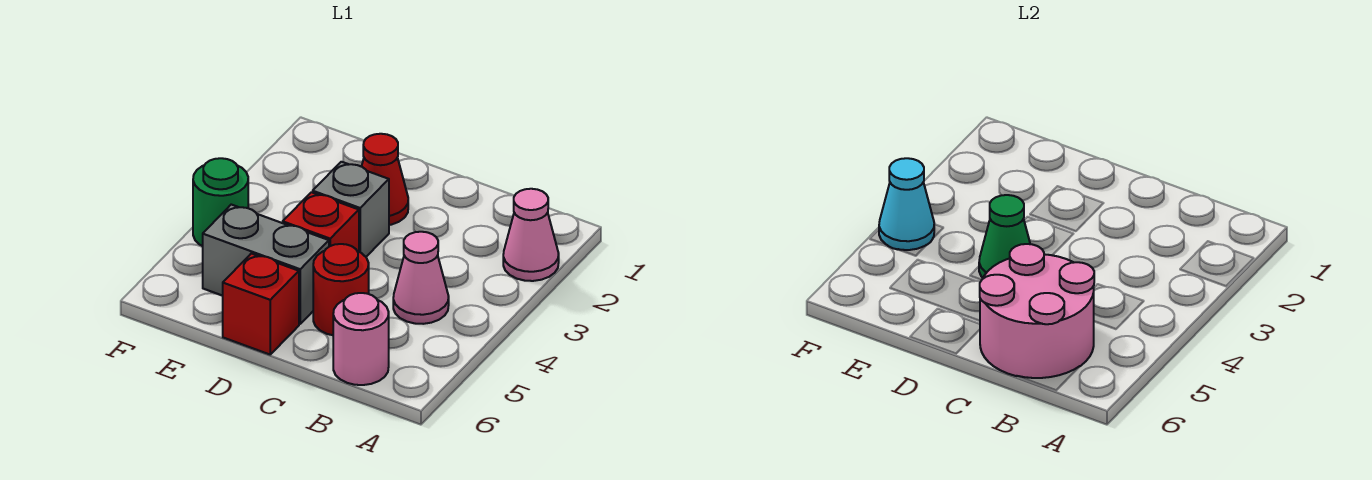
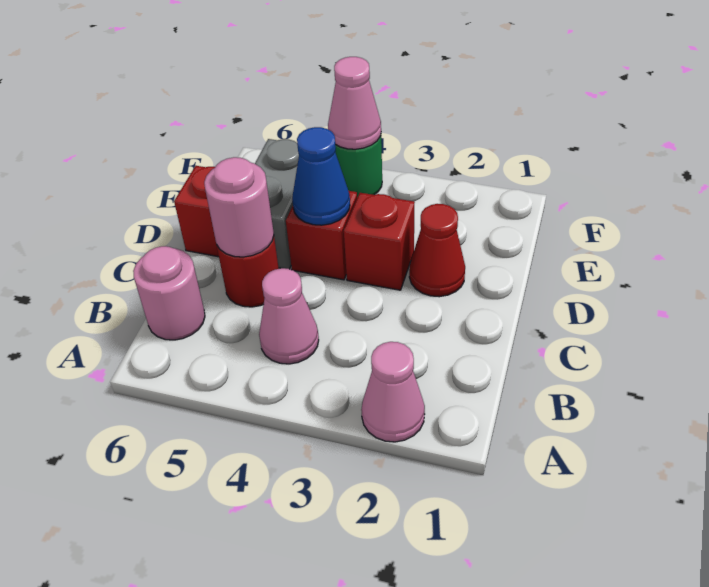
pink 2x2 round brick [980,244,1094,378] -> pink 1x1 round brick [204,157,274,257]
grey 1x1 brick [313,162,389,257] -> red 1x1 brick [344,193,415,290]
green 1x1 cone [979,195,1030,278] -> blue 1x1 cone [292,127,350,225]
cyan 1x1 cone [879,158,934,250] -> pink 1x1 cone [328,57,381,149]

